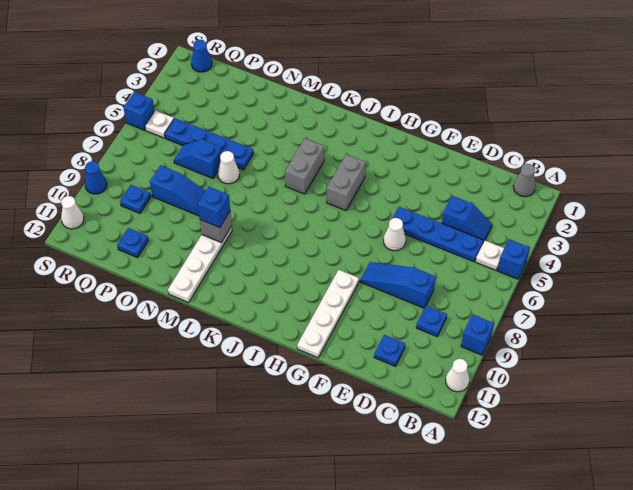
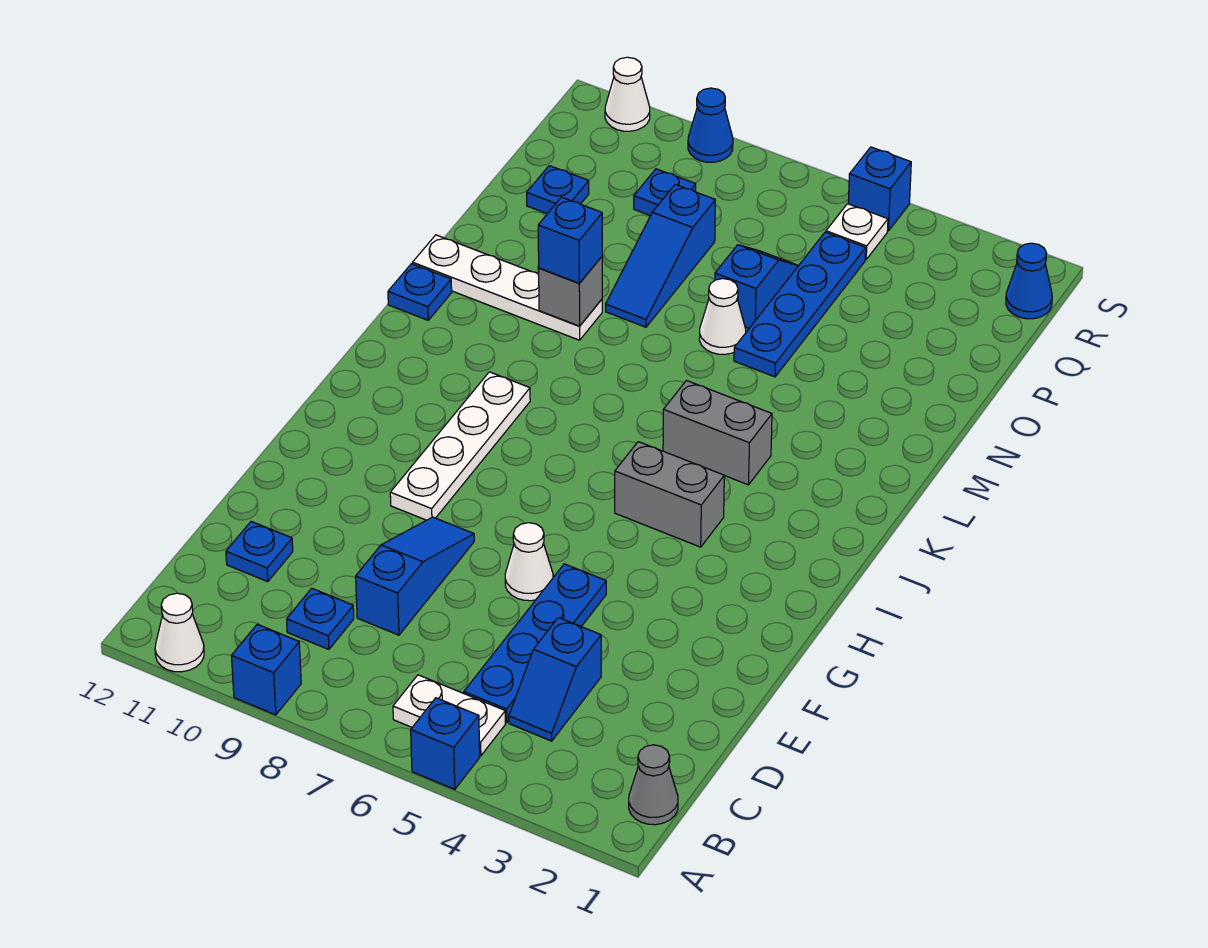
white 1x1 plate [476,241,504,270] -> white 1x2 plate [393,675,505,756]
white 1x4 plate [297,270,359,358] -> white 1x4 plate turned to [390,372,530,520]
none -> blue 1x1 plate [388,264,452,320]

